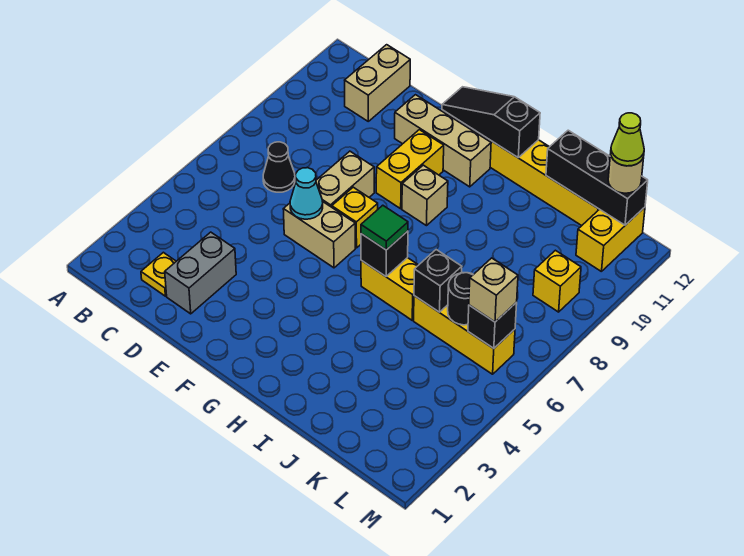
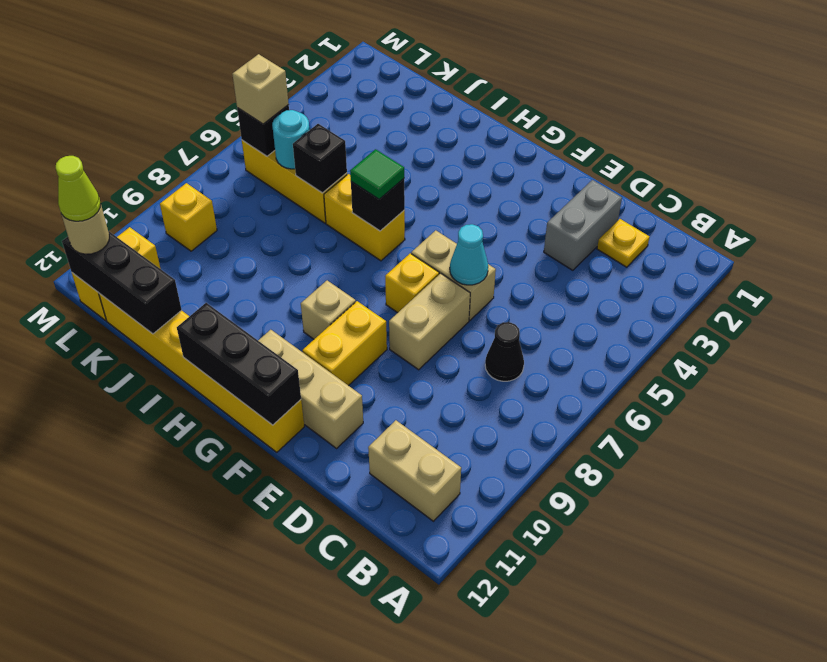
tan 1x2 brick [345,45,410,121] -> tan 1x2 brick turned to [368,420,461,521]
black 1x3 slope [442,87,540,157] -> black 1x3 brick [177,303,301,425]
black 1x1 round brick [448,273,474,325] -> cyan 1x1 round brick [272,110,309,169]

